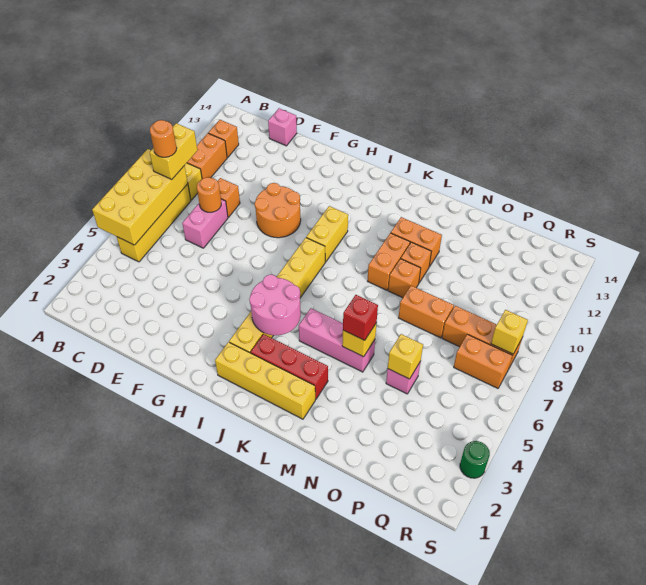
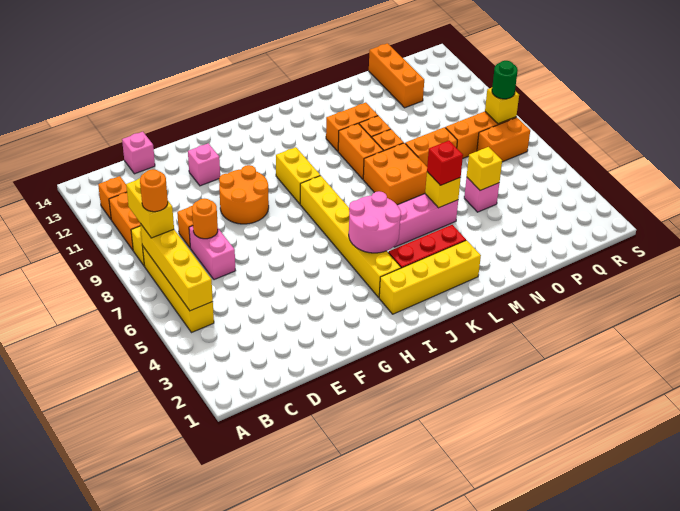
yellow 2x4 brick [92,149,188,245] -> yellow 1x4 brick [140,224,213,311]
none -> pink 1x1 brick [188,143,220,186]
none -> orange 2x2 brick [363,143,427,205]
none -> orange 1x3 brick [369,43,424,108]
green 1x1 round brick [460,441,490,478] -> green 1x1 round brick moved to [492,61,518,99]

